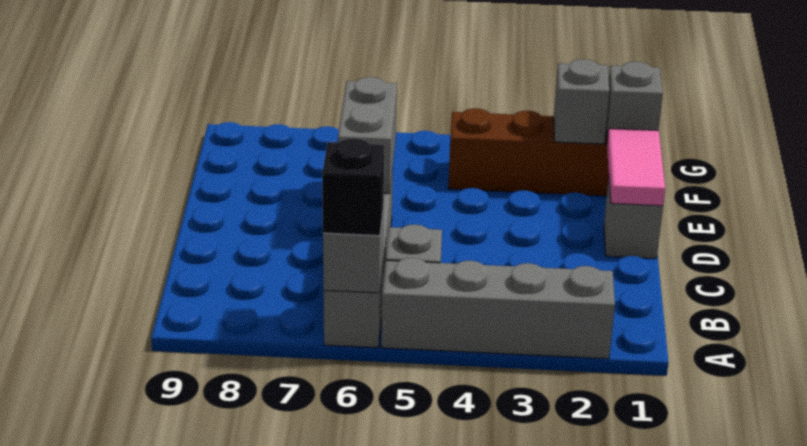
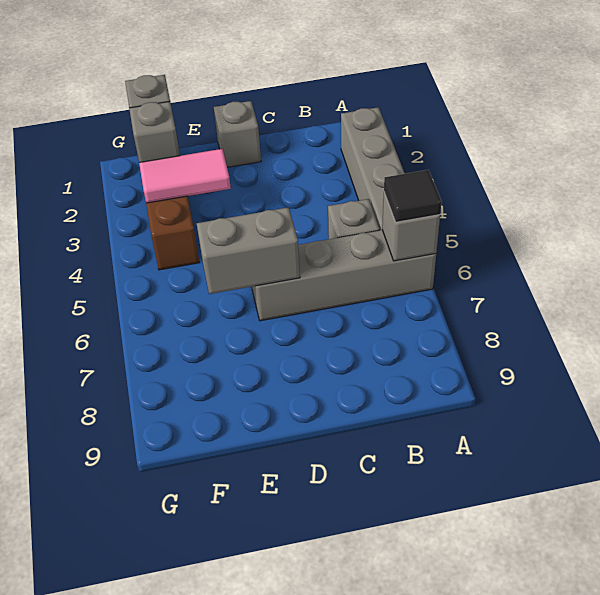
black 1x1 brick [322,138,384,236] -> black 1x1 tile [384,170,442,222]
pink 1x2 tile [607,128,665,206] -> pink 1x2 tile moved to [139,149,231,203]

